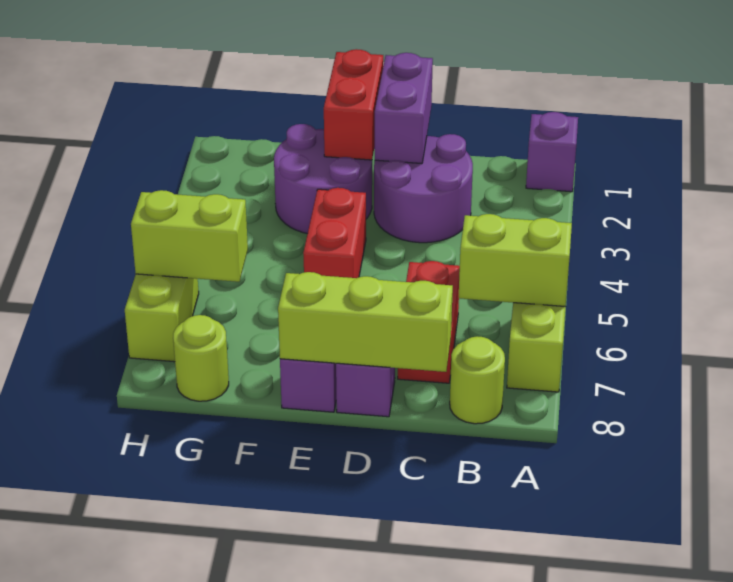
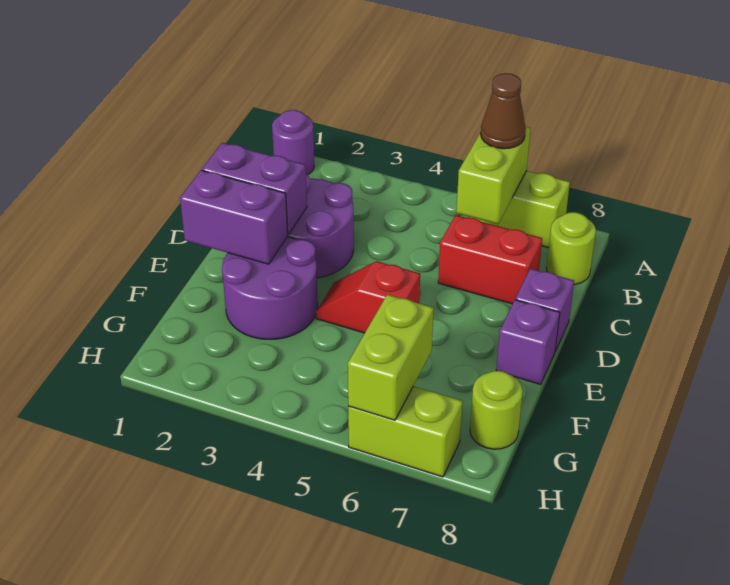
purple 1x1 brick [526,112,578,192] -> purple 1x1 round brick [272,110,314,175]
none -> brown 1x1 cone [481,73,526,149]
lime 1x3 brick [278,272,453,372] -> none
red 1x2 brick [324,49,383,160] -> purple 1x2 brick [180,170,288,264]
red 1x2 brick [303,188,366,278] -> red 1x2 slope [316,261,420,333]

